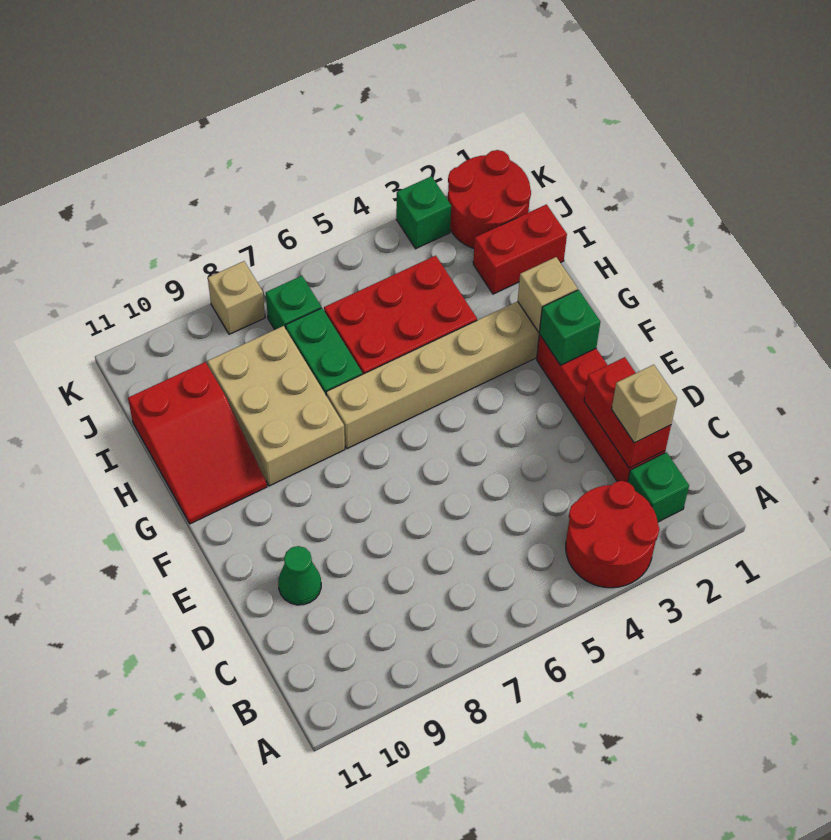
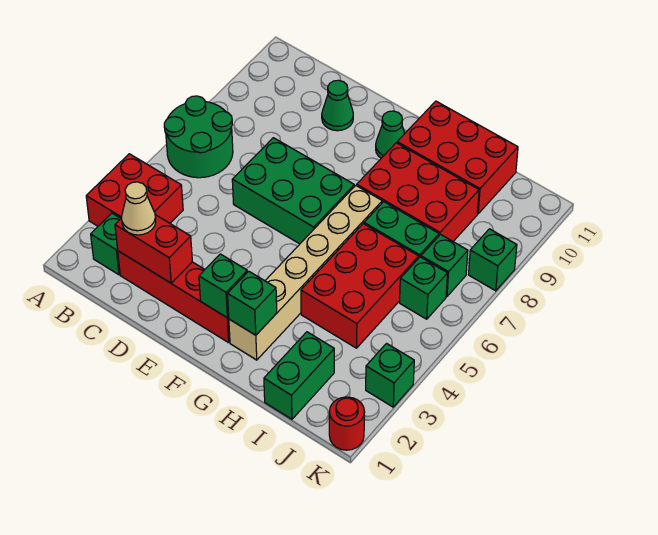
red 2x2 round brick [566,481,659,588] -> red 2x2 brick [86,154,183,226]
none -> green 2x2 round brick [164,96,233,178]
tan 1x1 brick [612,365,677,443] -> tan 1x1 cone [121,182,156,235]
none -> green 2x3 brick [232,138,354,244]
none -> green 1x1 cone [376,111,405,158]
tan 1x1 brick [518,257,578,332] -> green 1x1 brick [228,271,277,335]
tan 2x3 brick [208,326,345,486] -> red 2x3 brick [357,143,479,241]
red 2x3 slope [128,362,267,524] -> red 2x3 brick [397,101,518,214]
red 1x2 brick [473,204,567,294] -> green 1x2 brick [264,332,334,419]
red 2x2 round brick [448,150,531,248] -> red 1x1 round brick [329,397,365,450]
none -> green 1x1 brick [400,257,448,319]
tan 1x1 brick [208,261,265,334] -> green 1x1 brick [469,229,517,291]

